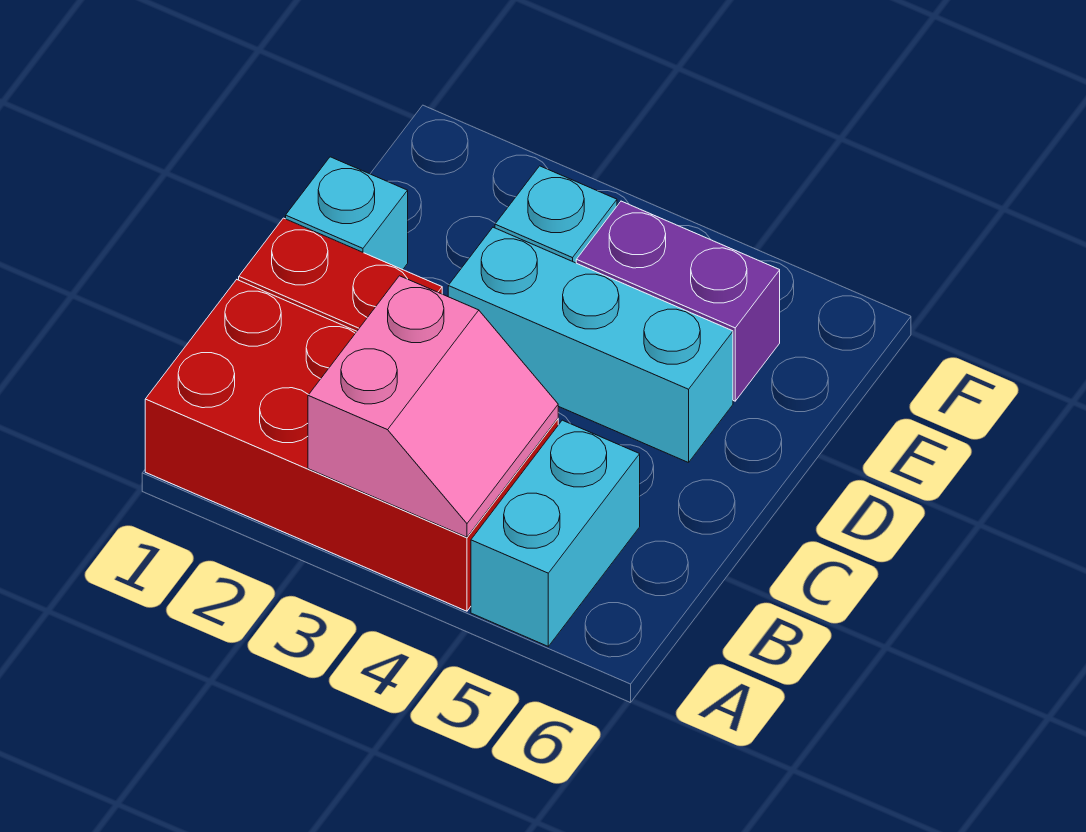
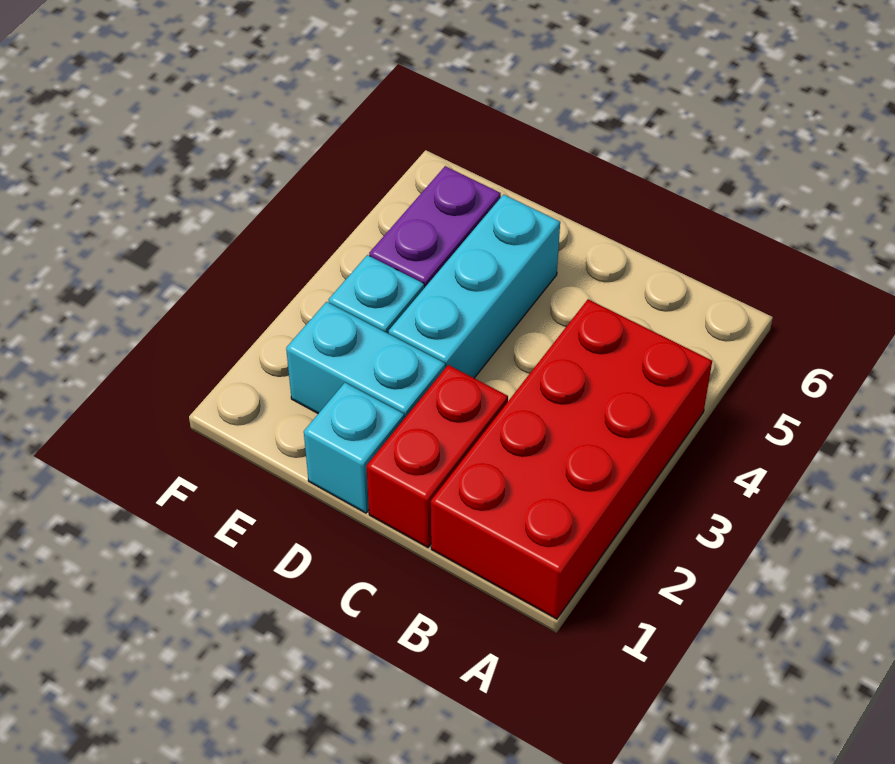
pink 2x2 slope [308,276,558,537] -> none
cyan 1x2 brick [471,420,640,646] -> cyan 1x2 brick moved to [286,302,445,419]

